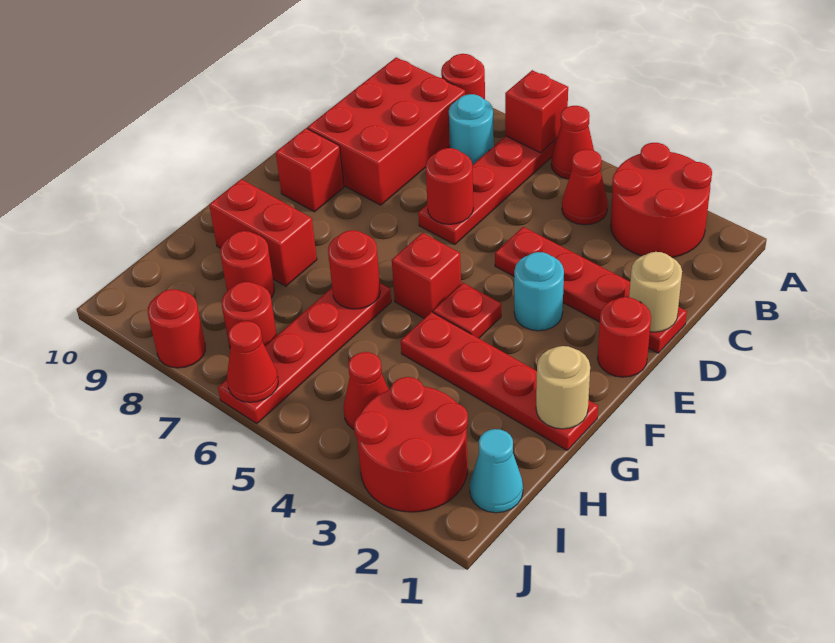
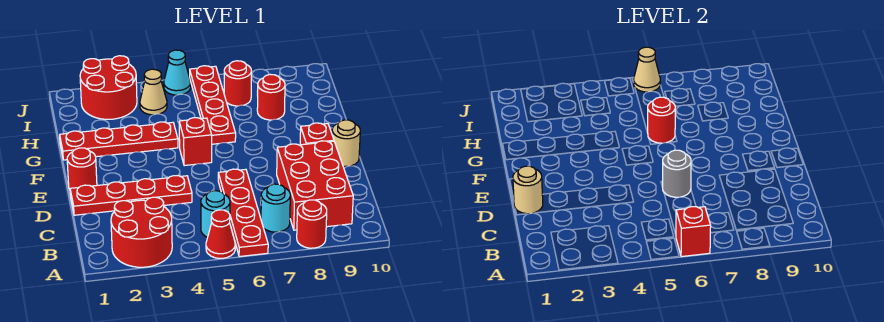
red 1x1 cone [562,149,608,225] -> none
red 1x1 round brick [425,148,473,224] -> grey 1x1 round brick [663,150,691,197]
cyan 1x1 round brick [514,252,564,331] -> cyan 1x1 round brick moved to [201,191,230,237]
red 1x1 plate [433,283,501,338] -> none
tan 1x1 round brick [536,346,590,429] -> tan 1x1 round brick moved to [332,120,360,167]
red 1x2 brick [209,179,317,286] -> none
cyan 1x1 cone [470,429,523,513] -> cyan 1x1 cone moved to [164,50,191,95]
red 1x1 cone [344,352,388,429] -> tan 1x1 cone [140,69,167,115]
red 1x1 cone [227,321,278,402] -> tan 1x1 cone [634,47,660,92]
red 1x1 round brick [148,289,205,368] -> none

